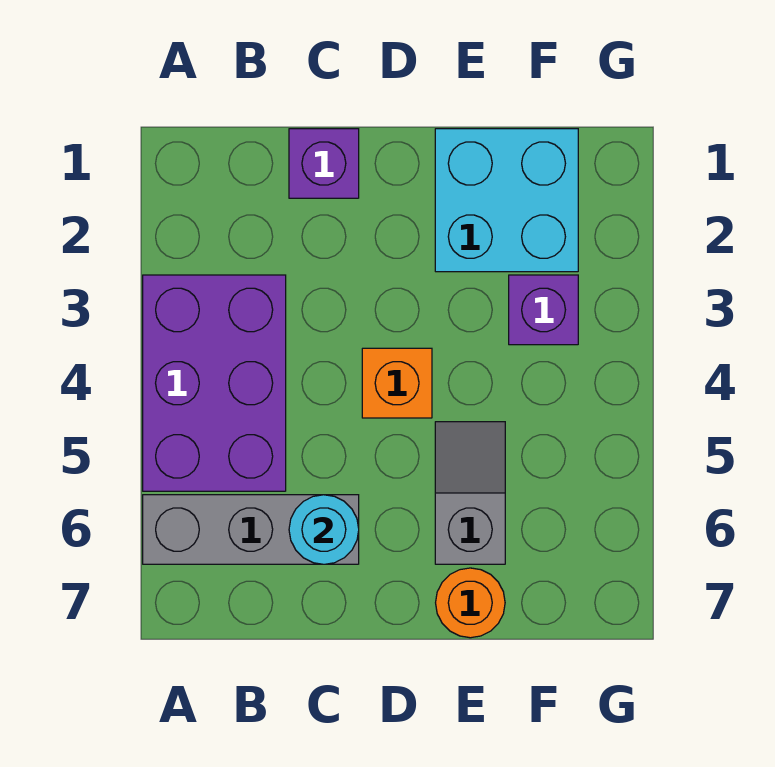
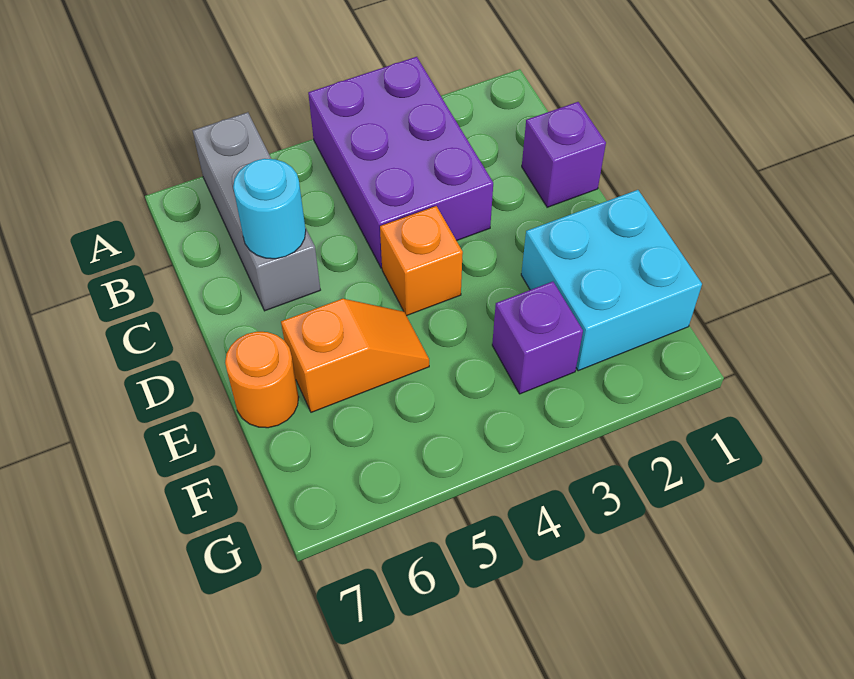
purple 2x3 brick [143,275,286,491] -> purple 2x3 brick turned to [308,57,493,268]
grey 1x2 slope [435,422,505,564] -> orange 1x2 slope [281,299,429,412]

